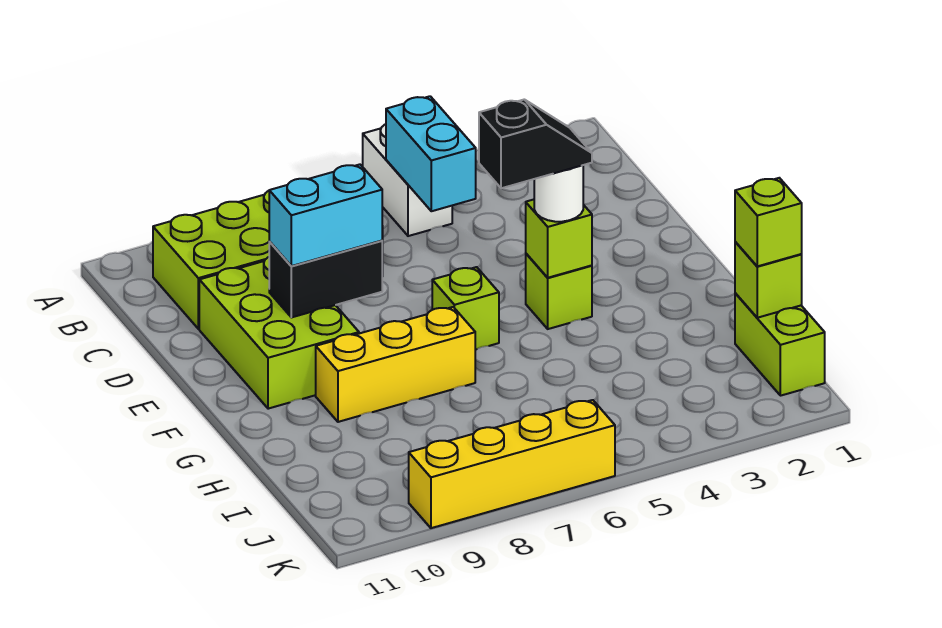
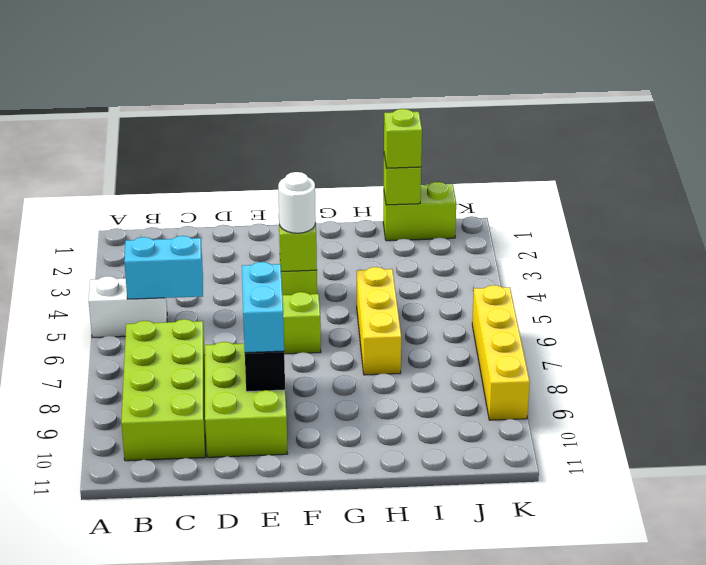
lime 2x3 brick [199,257,359,409] -> lime 2x3 brick turned to [205,342,288,457]
black 1x2 slope [479,99,592,188] -> none
yellow 1x3 brick [316,307,475,422] -> yellow 1x3 brick moved to [357,267,401,375]

